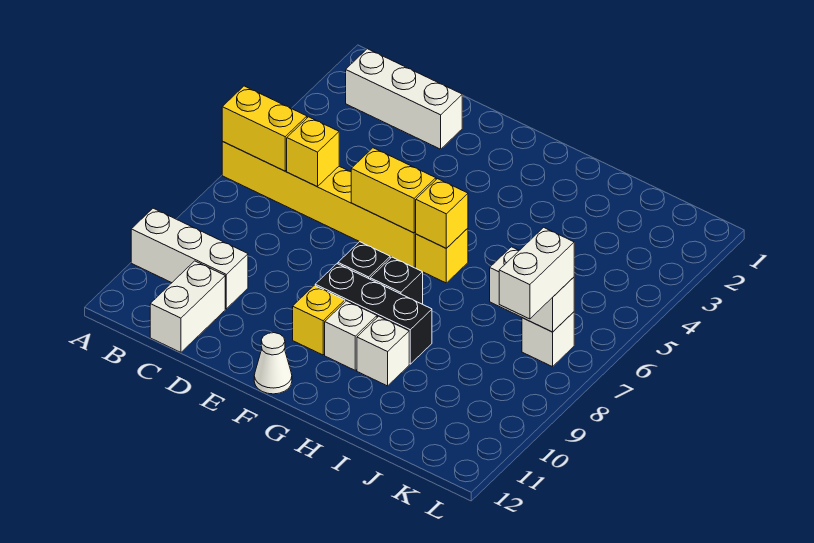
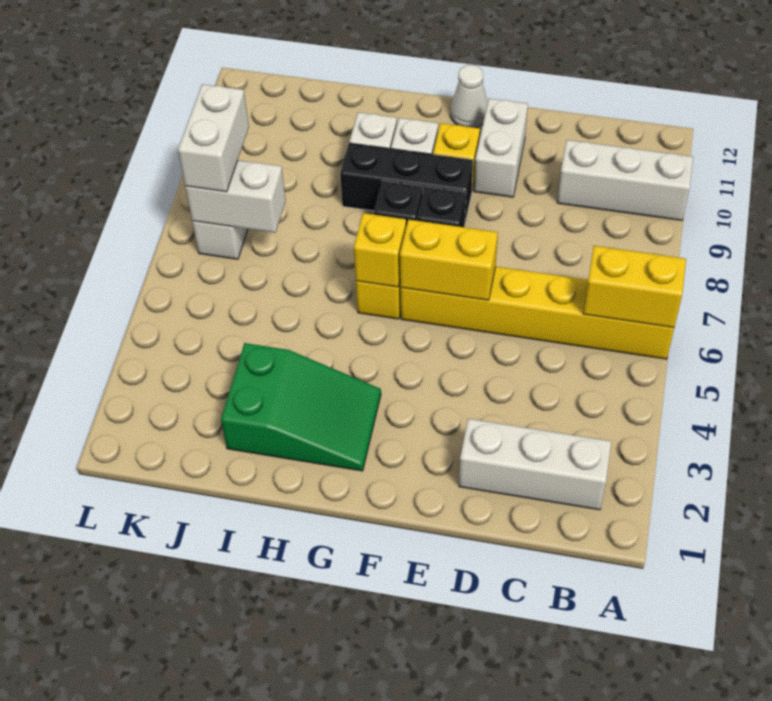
yellow 1x1 brick [287,117,339,187] -> none
white 1x2 brick [150,261,225,352] -> white 1x2 brick moved to [474,98,528,197]
none -> green 2x3 slope [221,343,381,471]

